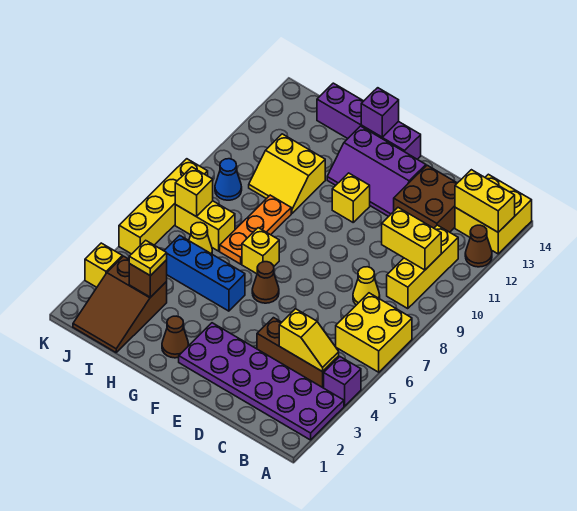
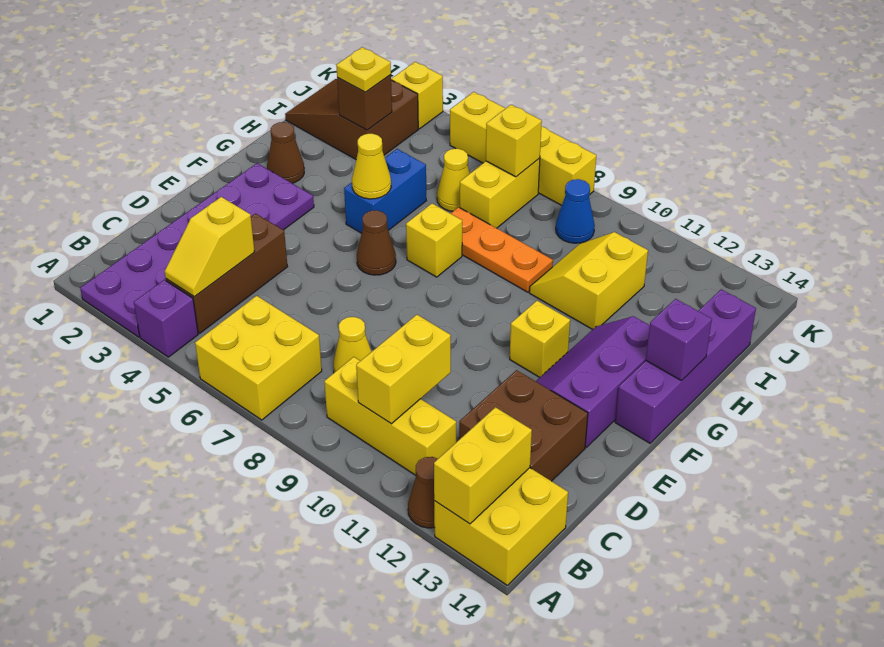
blue 1x3 brick [164,235,245,311] -> blue 1x2 brick [344,149,426,233]
none -> yellow 1x1 cone [352,134,391,199]

